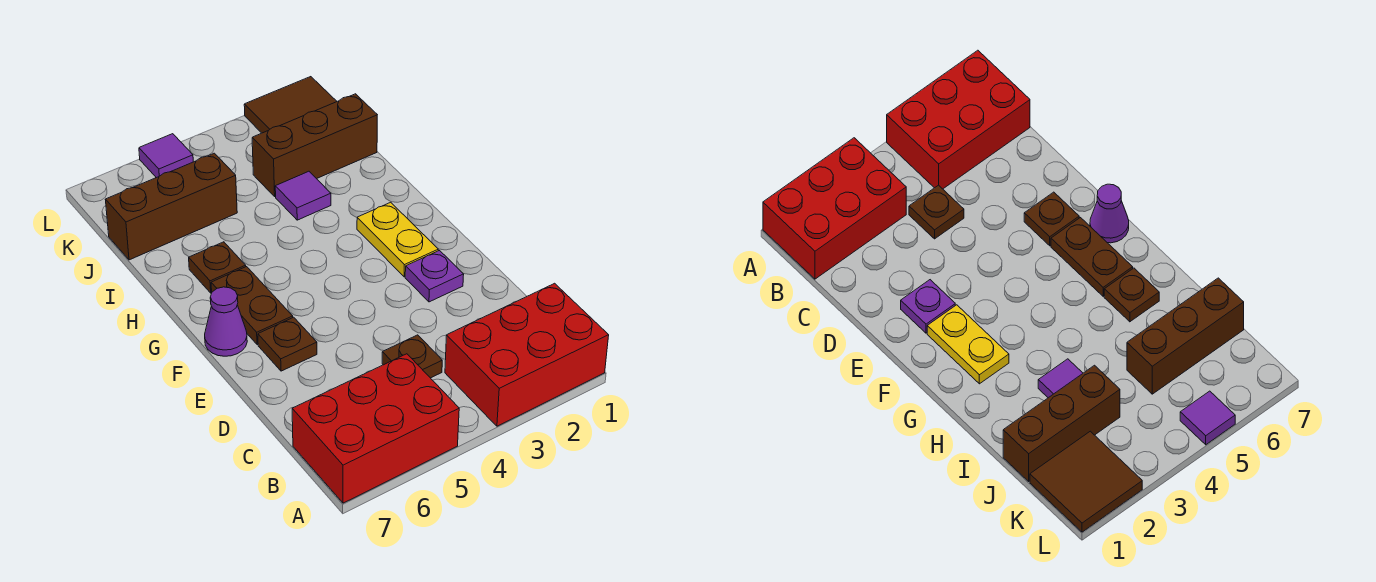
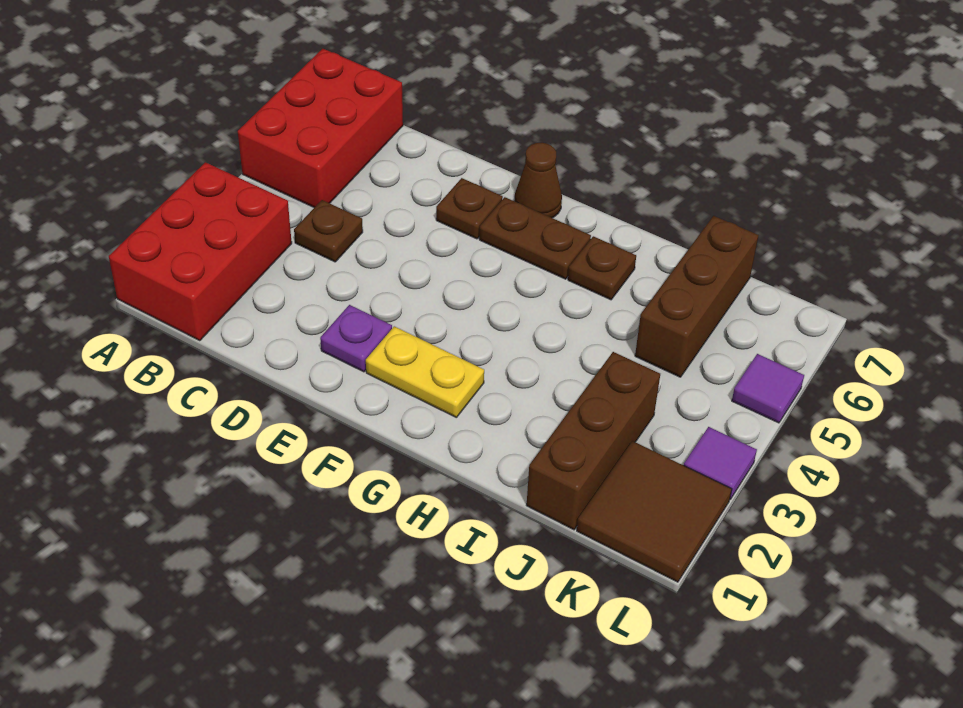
purple 1x1 cone [205,287,247,356] -> brown 1x1 cone [514,143,562,218]
purple 1x1 tile [275,171,331,220] -> purple 1x1 tile moved to [684,427,757,499]

